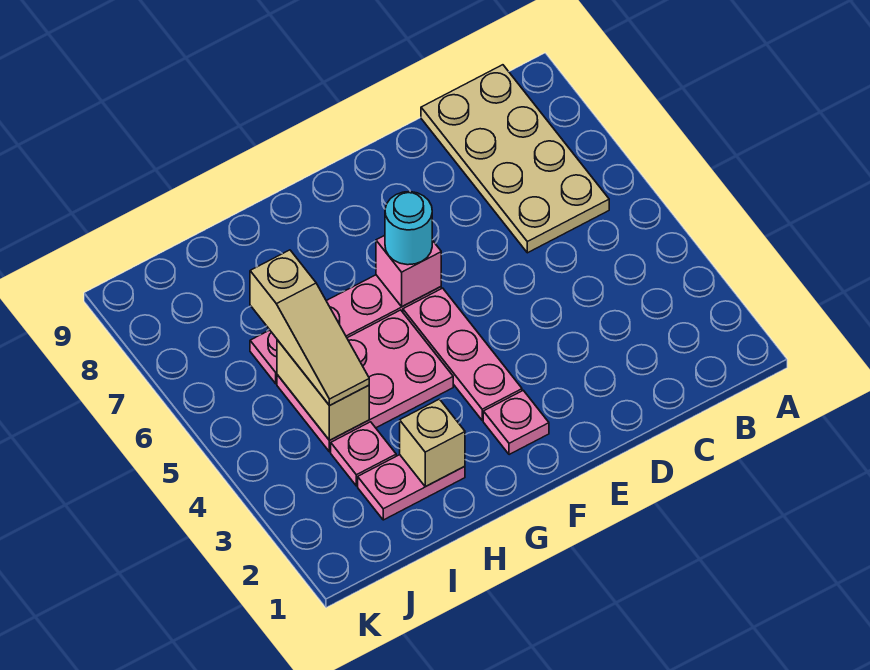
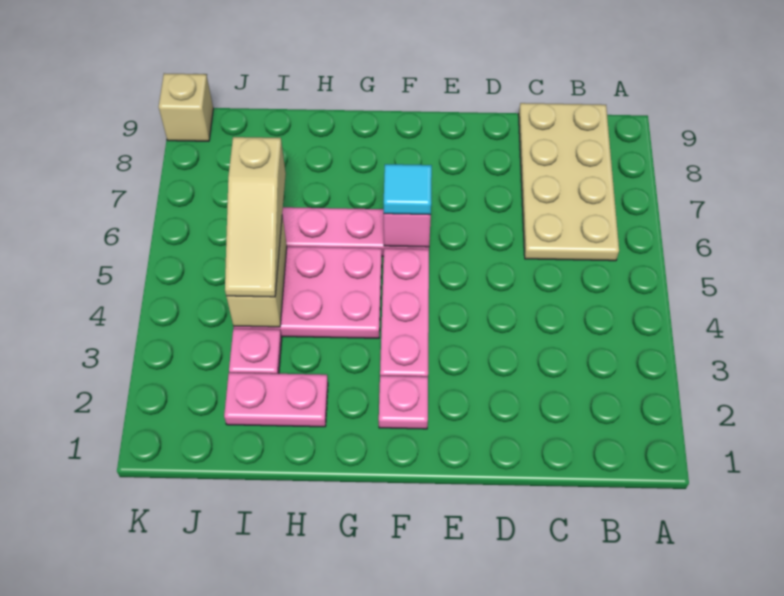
cyan 1x1 round brick [385,192,432,265] -> cyan 1x1 tile [384,164,432,215]
tan 1x1 brick [400,399,465,487] -> tan 1x1 brick moved to [159,73,213,141]

